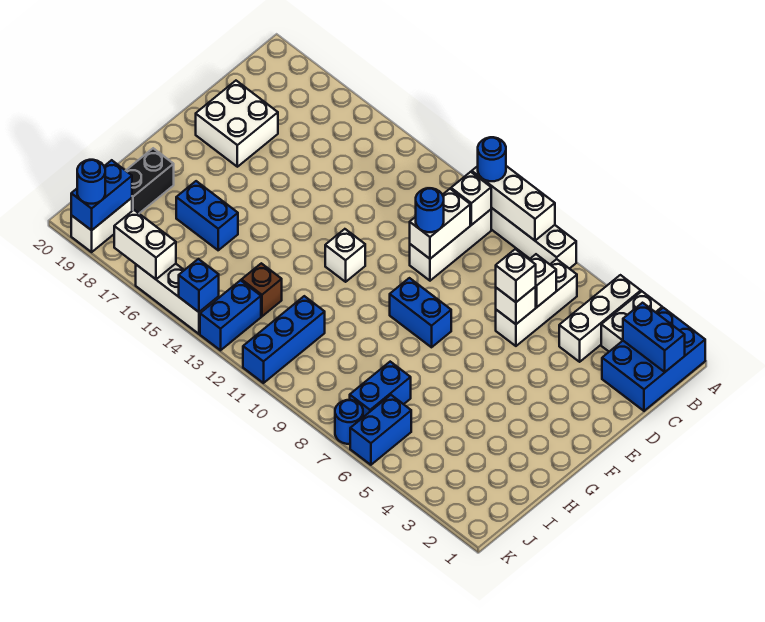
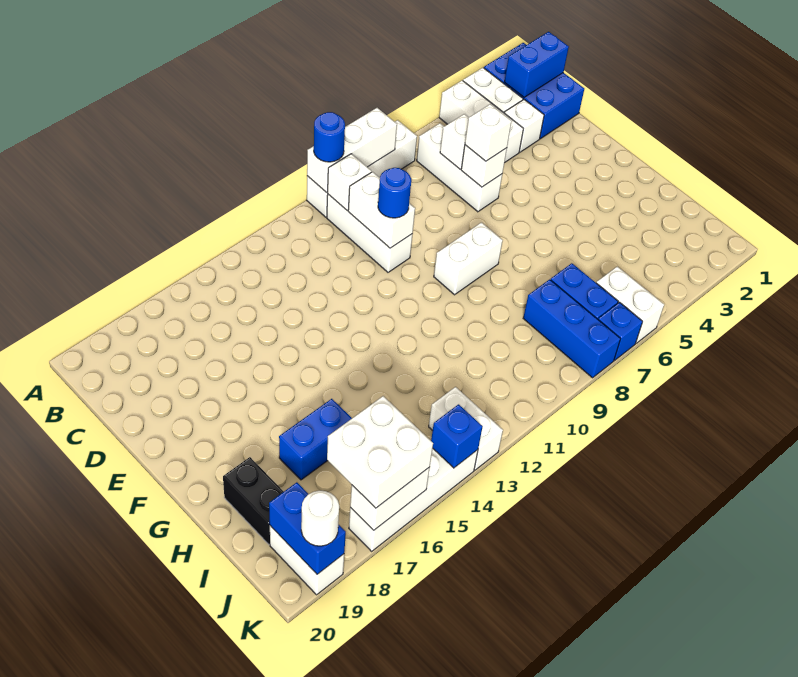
white 2x2 brick [196,81,278,167] -> white 2x2 brick moved to [327,396,433,508]
blue 1x2 brick [390,278,451,347] -> white 1x2 brick [434,222,503,295]
white 1x1 brick [325,229,365,282] -> white 1x1 brick moved to [504,100,544,152]
blue 1x3 brick [243,296,325,383] -> blue 1x3 brick moved to [523,279,621,378]
brown 1x1 brick [242,263,282,316] -> none
blue 1x2 brick [350,395,411,465] -> white 1x2 brick [596,267,664,343]
blue 1x2 brick [200,280,261,350] -> white 1x2 brick [429,387,503,470]
blue 1x1 round brick [335,400,363,444] -> blue 1x1 brick [598,302,643,360]
white 1x3 brick [136,264,219,334] -> white 1x4 brick [349,449,478,551]
blue 1x1 round brick [77,160,105,204] -> white 1x1 round brick [301,491,339,546]

